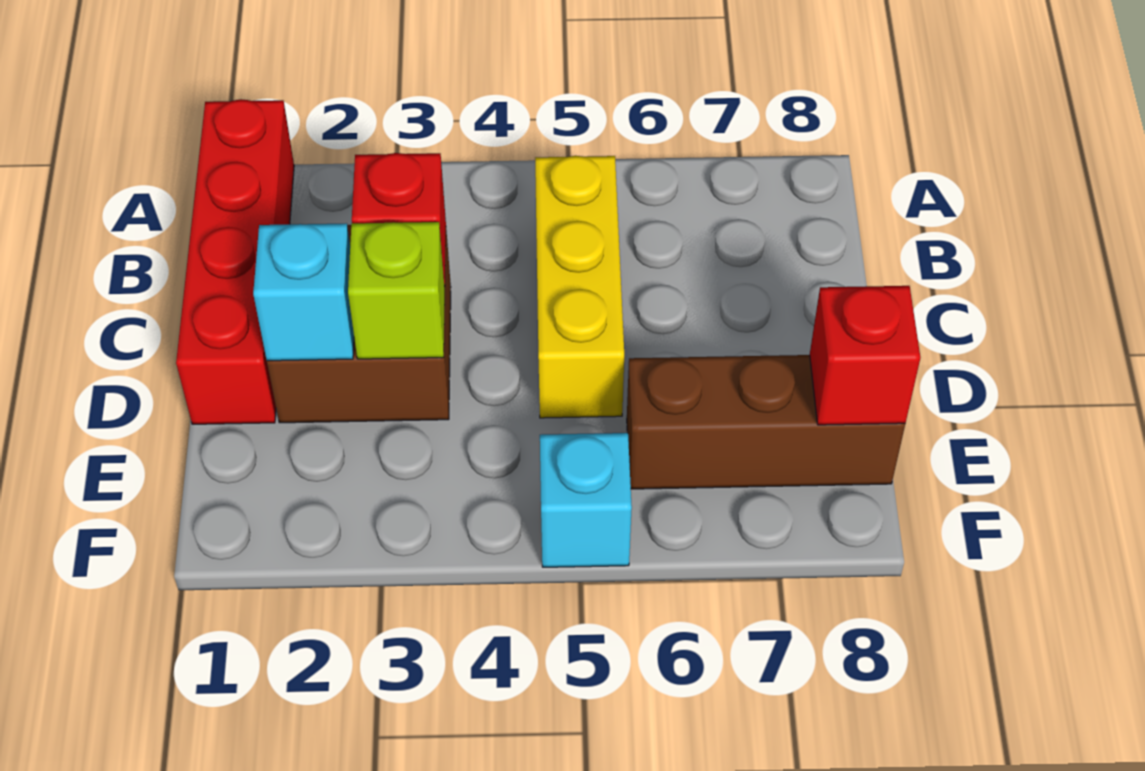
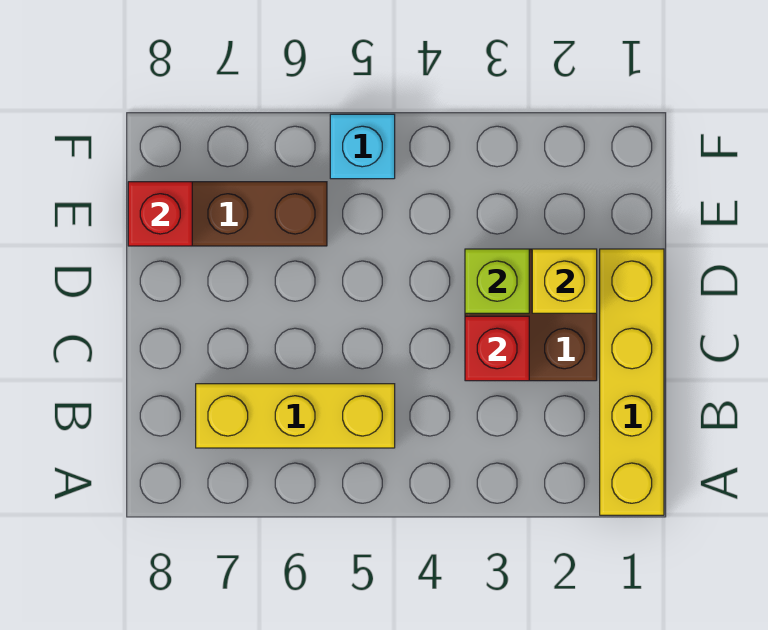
red 1x4 brick [176,99,294,424] -> yellow 1x4 brick [600,249,664,515]
yellow 1x3 brick [535,156,624,418] -> yellow 1x3 brick turned to [196,384,395,448]
cyan 1x1 brick [253,223,354,361] -> yellow 1x1 brick [532,249,597,313]

